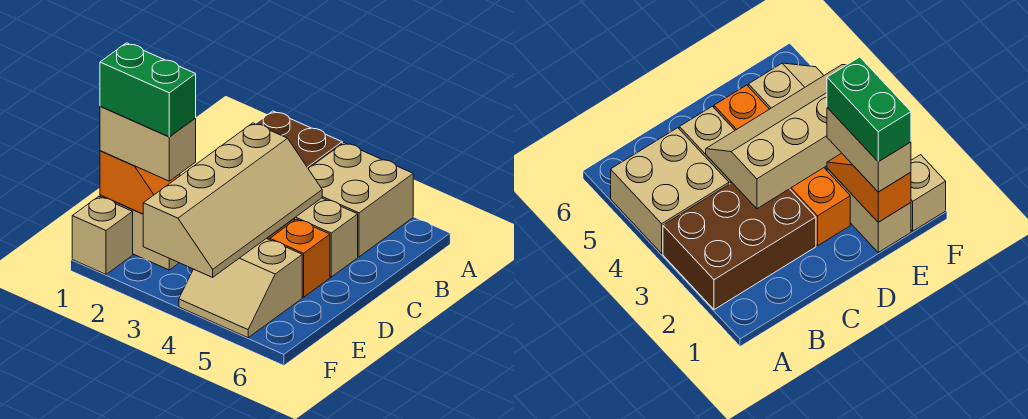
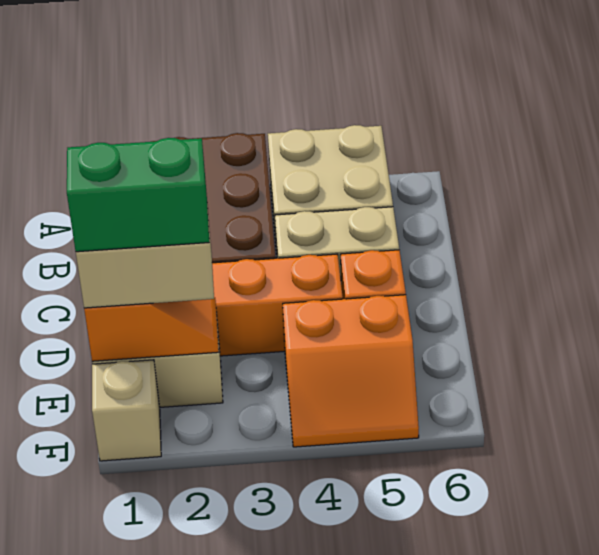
tan 2x4 slope [143,123,322,277] -> none
tan 2x2 slope [179,238,302,338] -> orange 2x2 slope [283,295,419,447]

